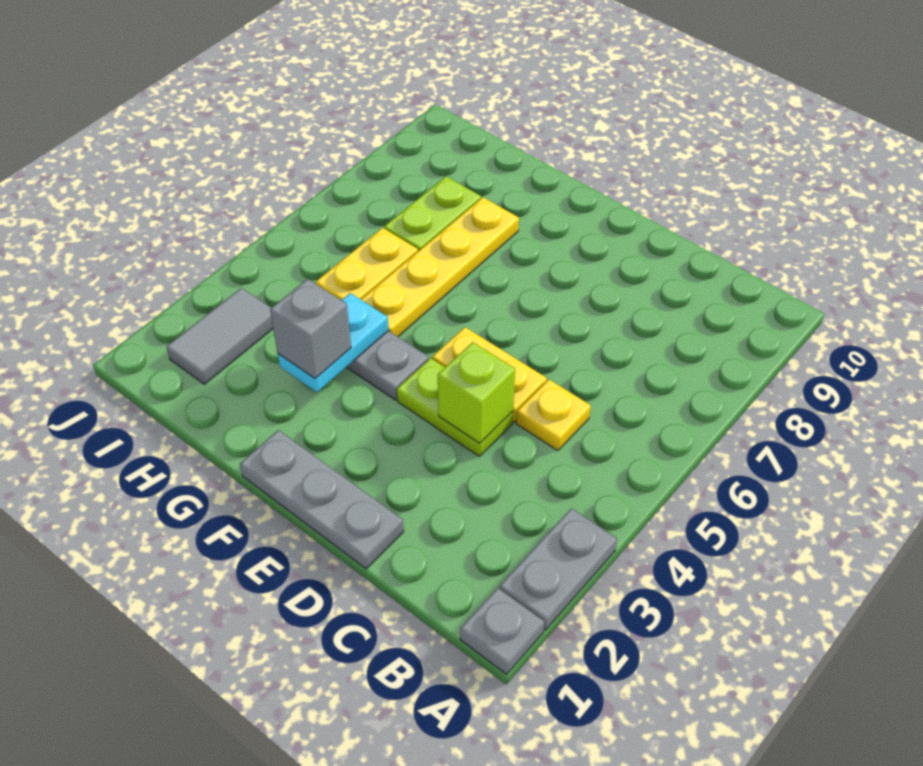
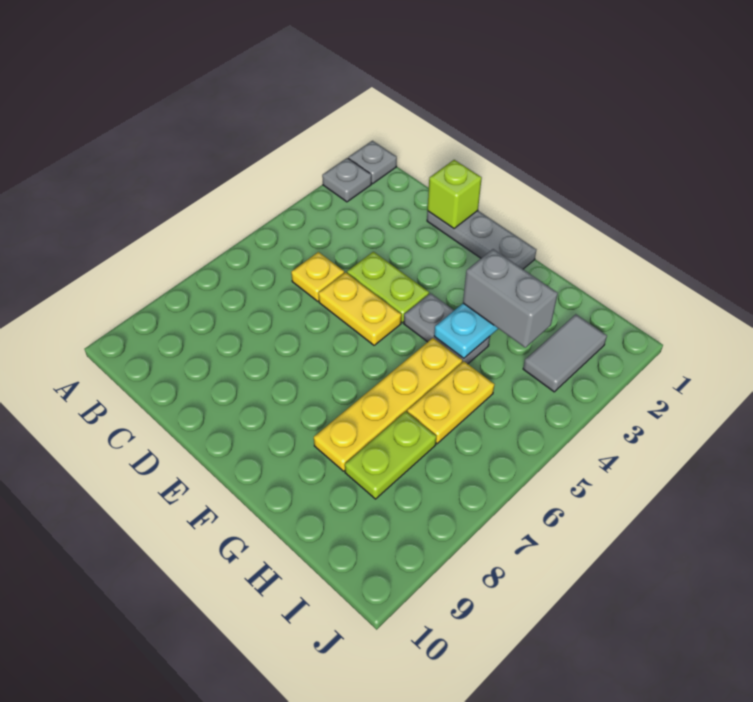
grey 1x2 plate [499,508,617,630] -> grey 1x1 plate [322,158,372,202]
lime 1x1 brick [438,342,515,443] -> lime 1x1 brick moved to [427,160,482,229]
grey 1x1 brick [270,279,351,378] -> grey 1x2 brick [463,249,558,348]

